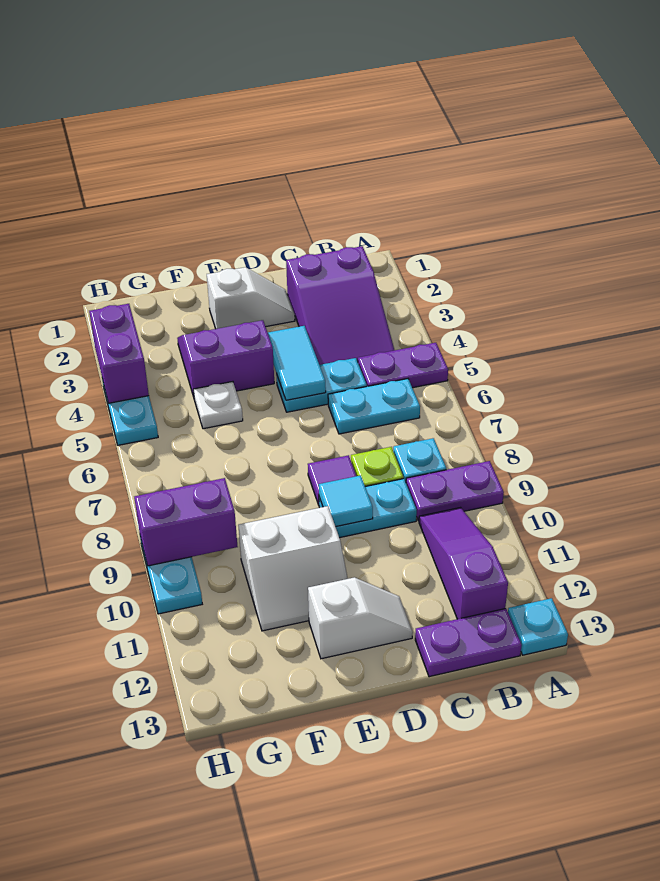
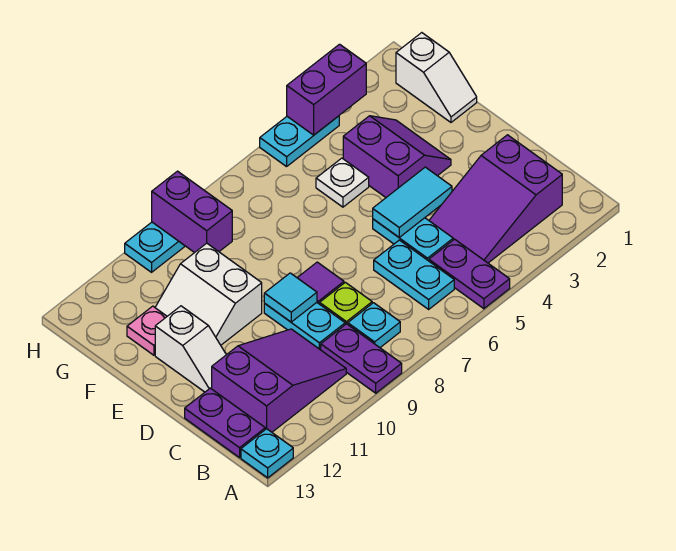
purple 1x3 slope [419,508,508,619] -> purple 2x3 slope [212,329,346,432]
white 1x2 slope [207,267,295,329] -> white 1x2 slope moved to [396,33,477,122]
none -> pink 1x1 plate [127,306,167,355]

